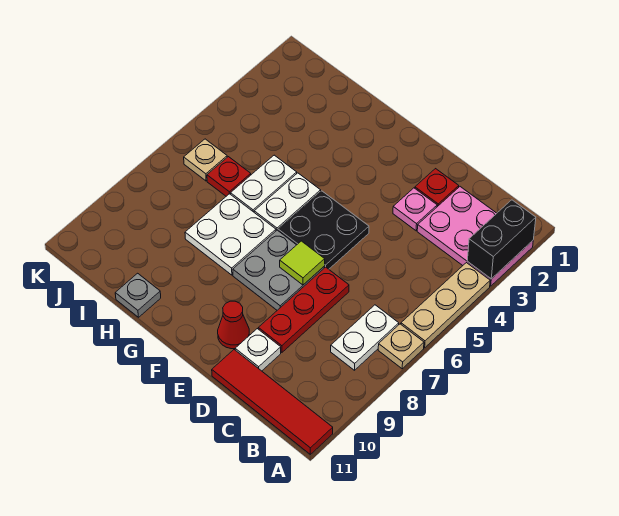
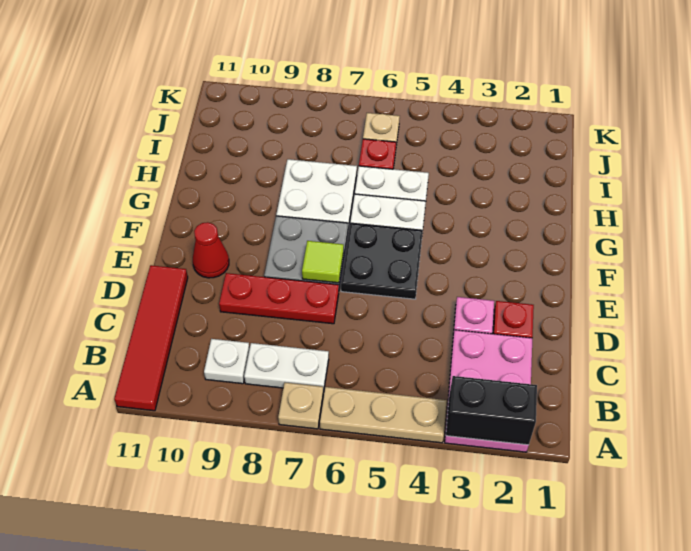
white 1x1 plate [235,329,281,371] -> white 1x1 plate moved to [204,339,250,384]
grey 1x1 plate [115,273,161,317] -> none

